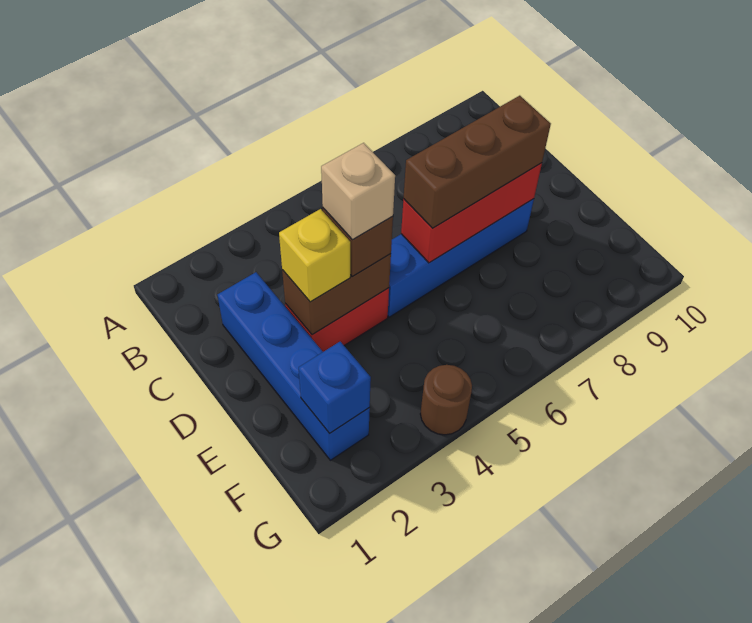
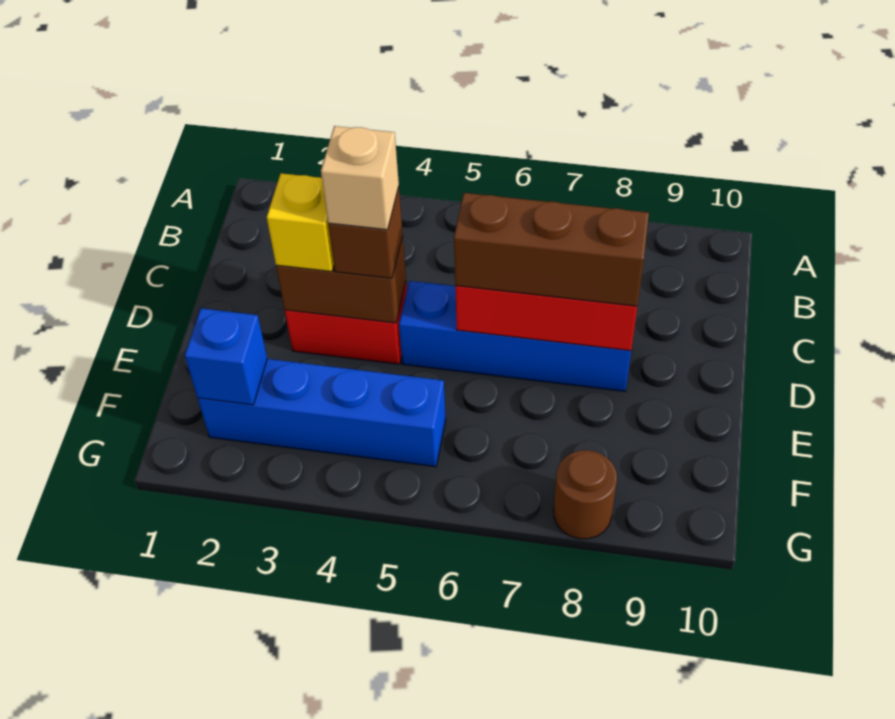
blue 1x4 brick [217,272,370,460] -> blue 1x4 brick turned to [198,359,446,467]
brown 1x1 round brick [420,365,472,435] -> brown 1x1 round brick moved to [554,450,617,539]

